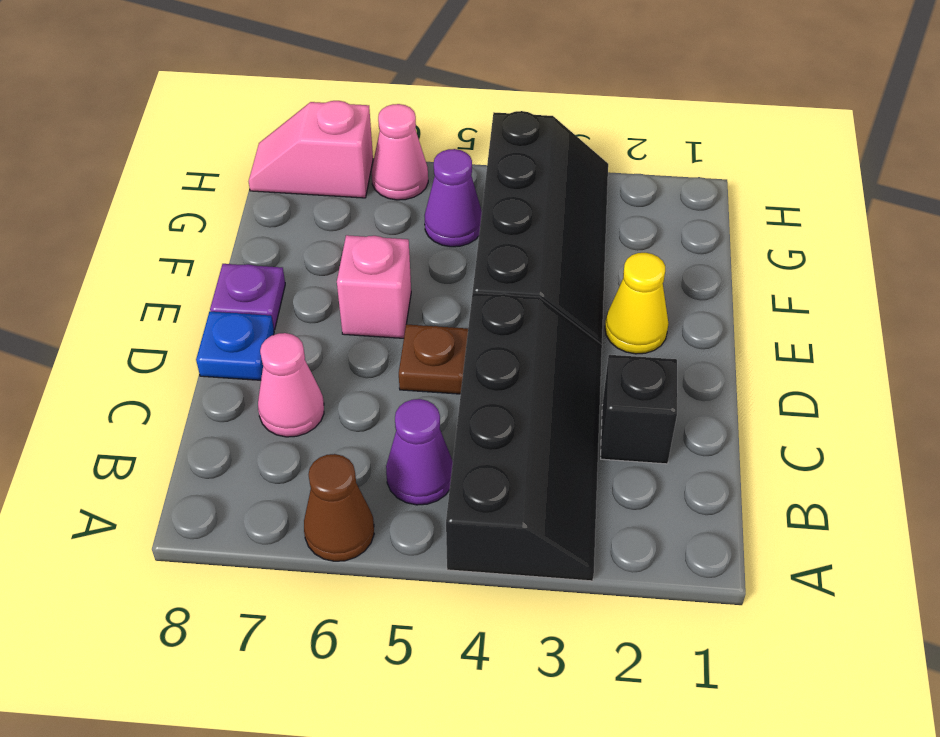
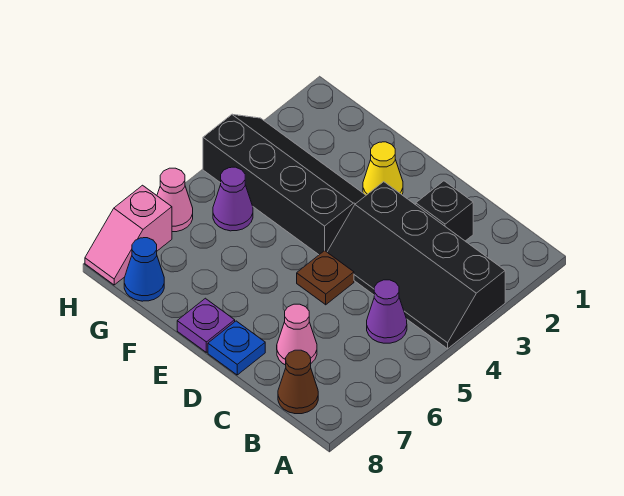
black 2x4 slope [446,293,602,581] -> black 2x4 slope turned to [327,182,505,349]
brown 1x1 cone [304,454,374,561] -> brown 1x1 cone moved to [278,350,318,414]
pink 1x1 brick [337,235,411,338] -> none
none -> blue 1x1 cone [124,238,164,301]

